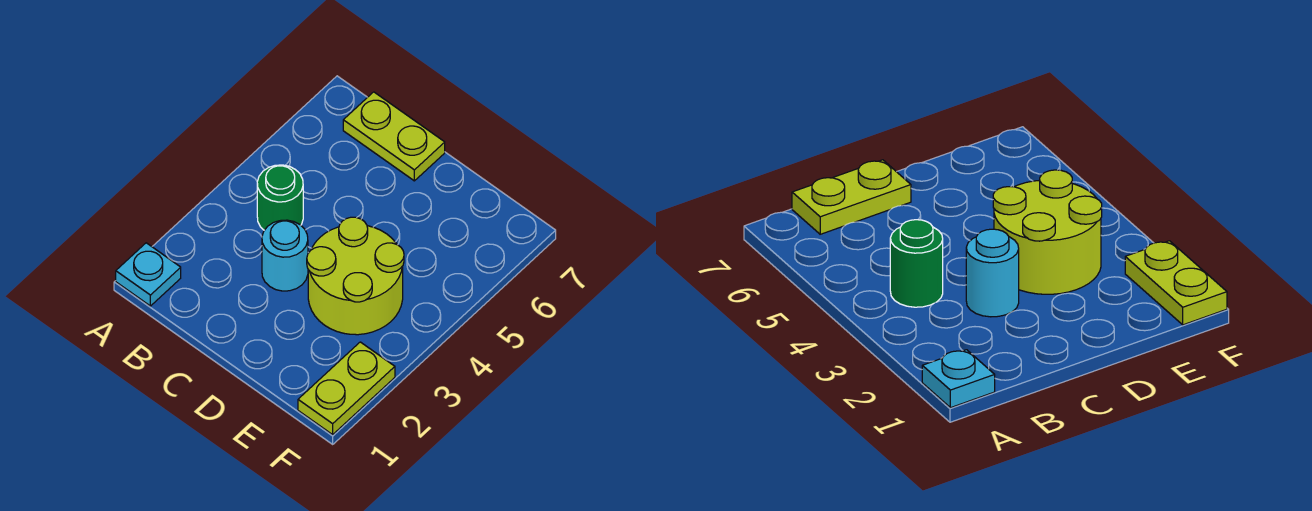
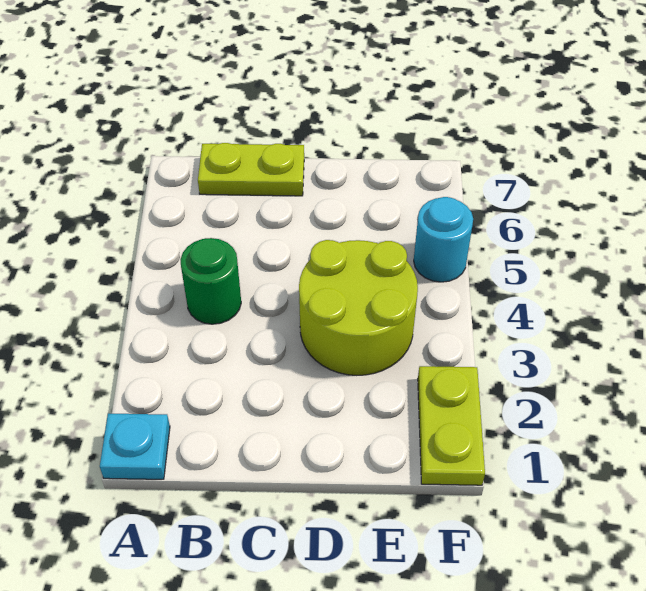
cyan 1x1 round brick [262,220,308,291] -> cyan 1x1 round brick moved to [414,197,473,282]

